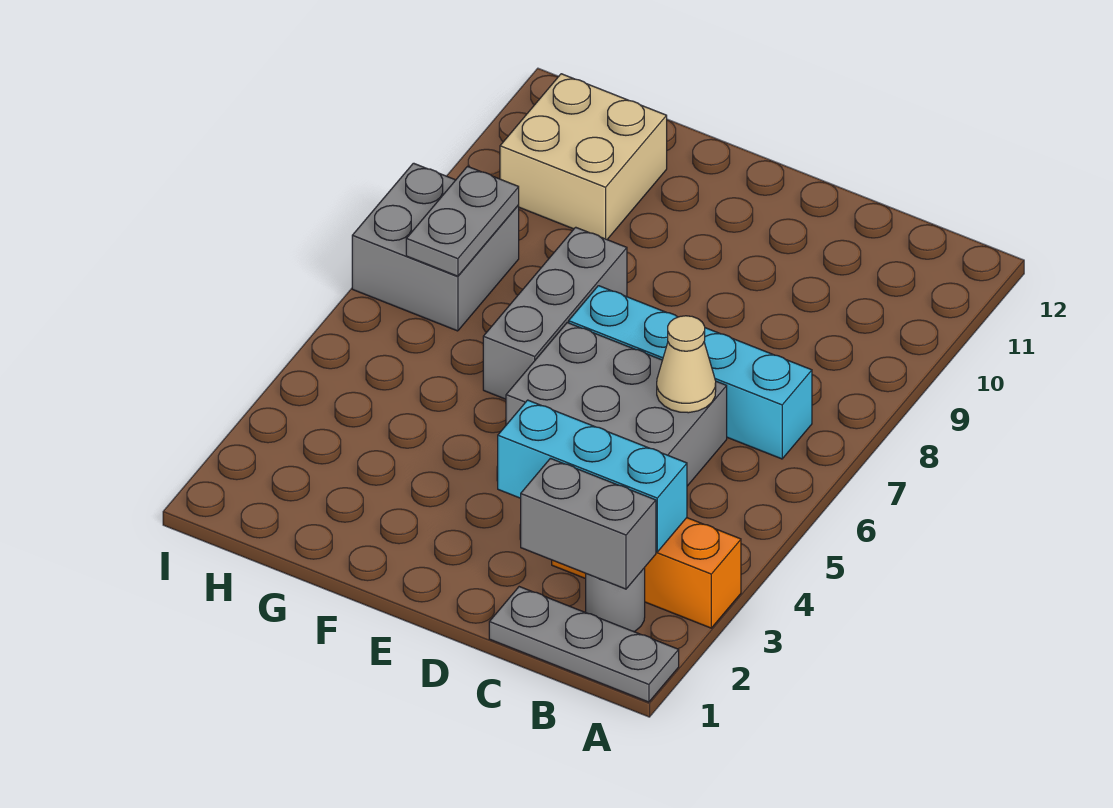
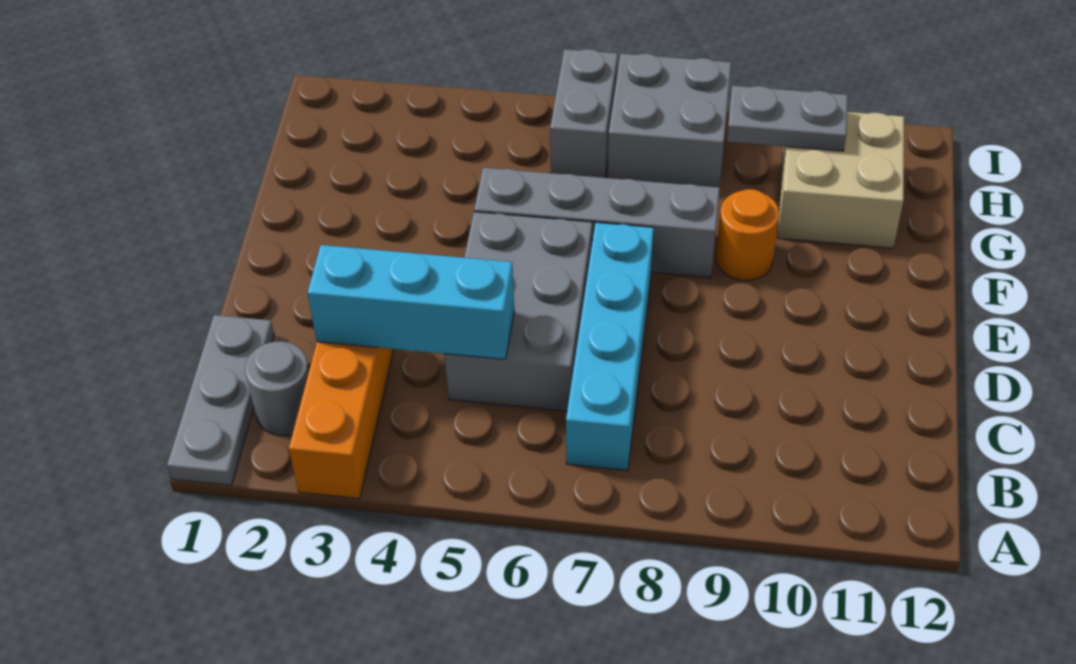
grey 1x2 brick [521,458,656,589] -> grey 1x2 brick moved to [550,49,618,178]
cyan 1x3 brick [498,400,687,552] -> cyan 1x3 brick turned to [308,245,514,359]
tan 1x1 cone [657,316,716,413] -> none
grey 1x3 brick [483,227,627,399] -> grey 1x4 brick [474,168,720,278]
none -> orange 1x1 round brick [716,189,779,281]
grey 1x2 plate [406,166,519,276] -> grey 1x2 plate moved to [727,86,848,151]

